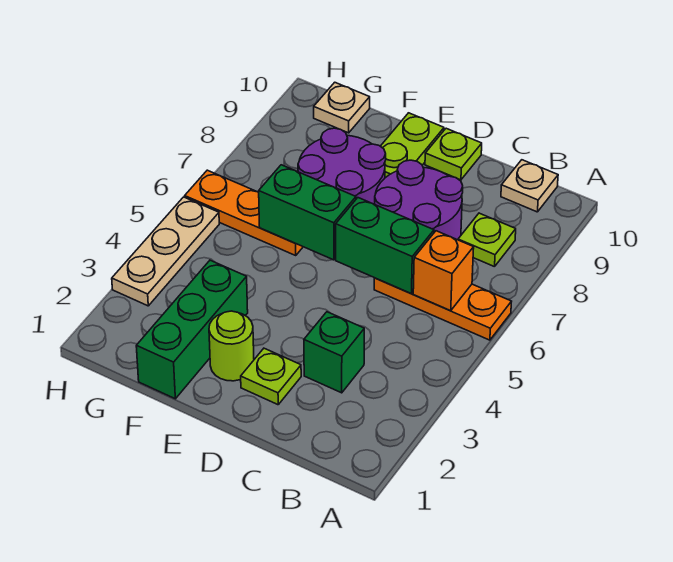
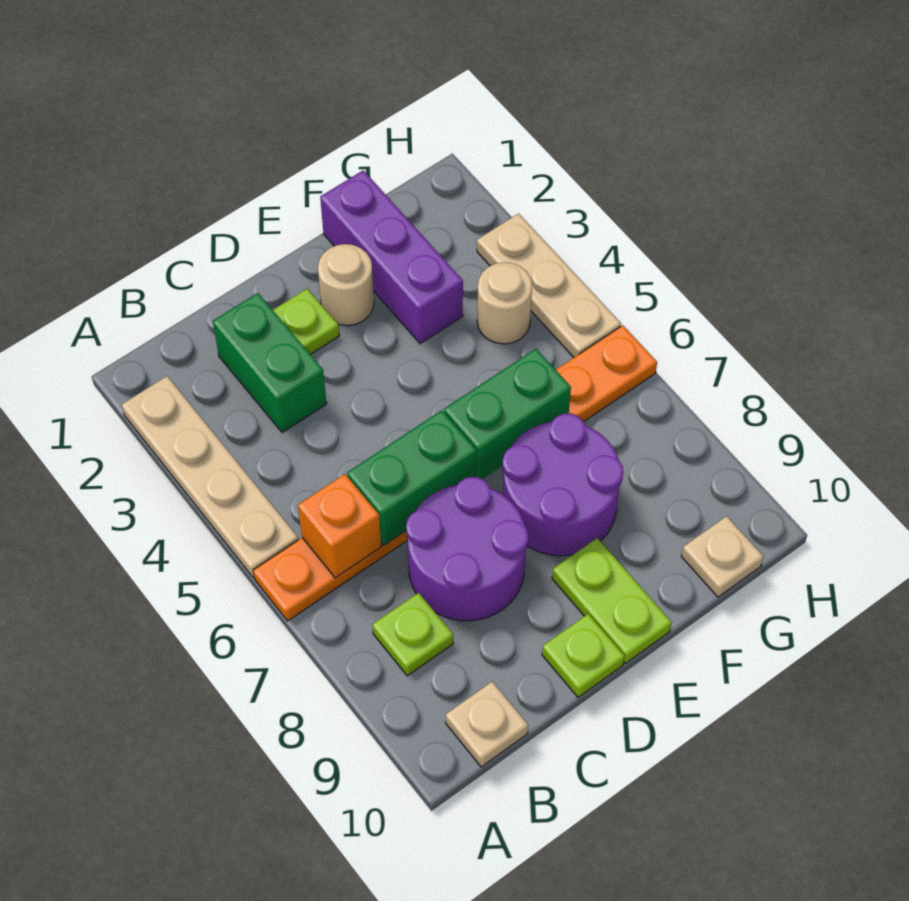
none -> tan 1x4 plate [122,376,298,578]
green 1x1 brick [304,312,364,393] -> green 1x2 brick [213,293,326,433]
lime 1x1 round brick [209,311,254,381] -> tan 1x1 round brick [318,244,374,326]
green 1x3 brick [136,260,248,399] -> purple 1x3 brick [320,170,463,344]
none -> tan 1x1 round brick [477,262,532,344]

